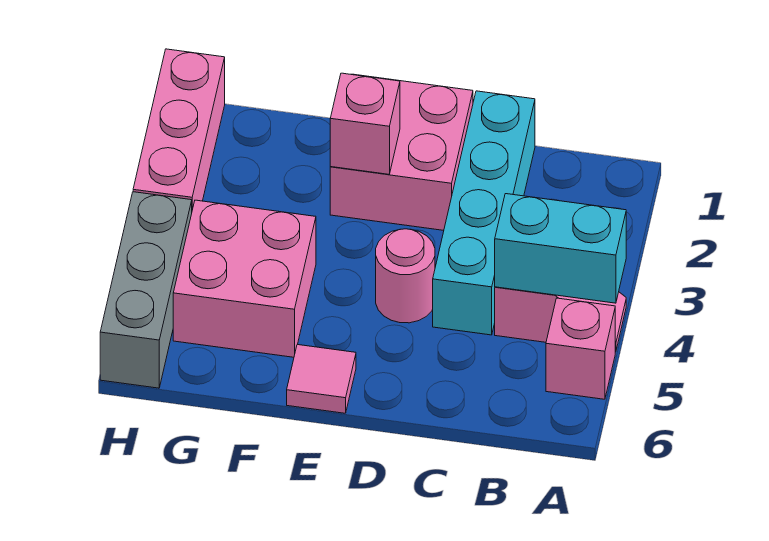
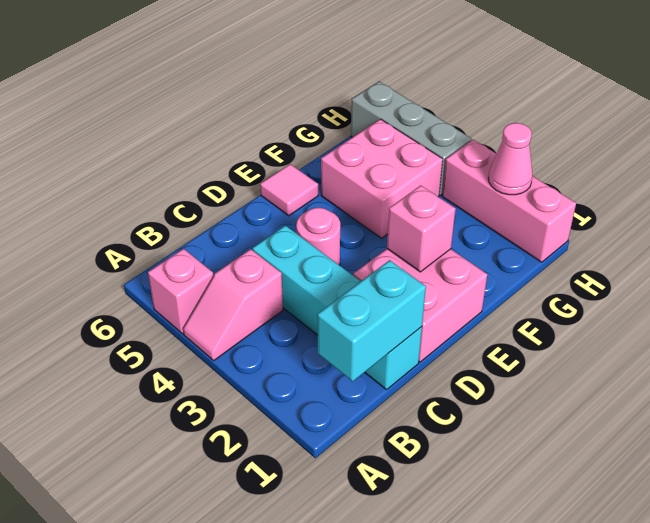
cyan 1x2 brick [495,194,626,303] -> cyan 1x2 brick moved to [317,260,426,381]
none -> pink 1x1 cone [488,123,533,195]

